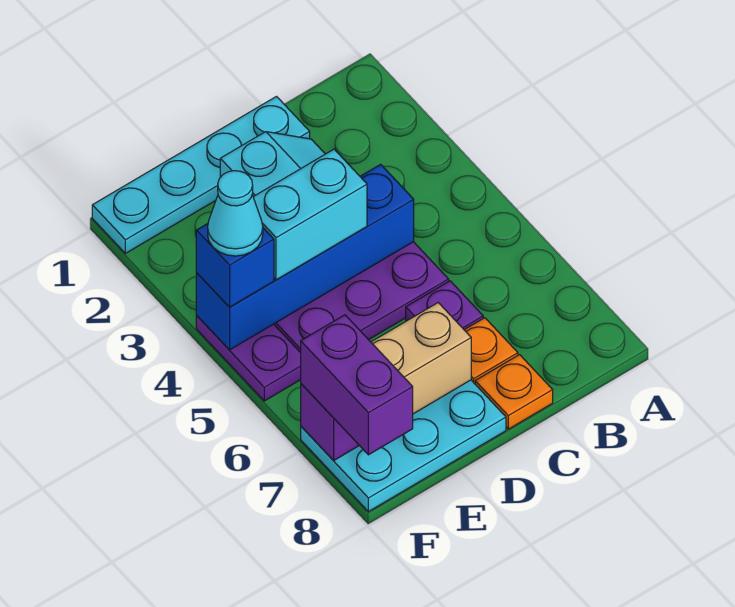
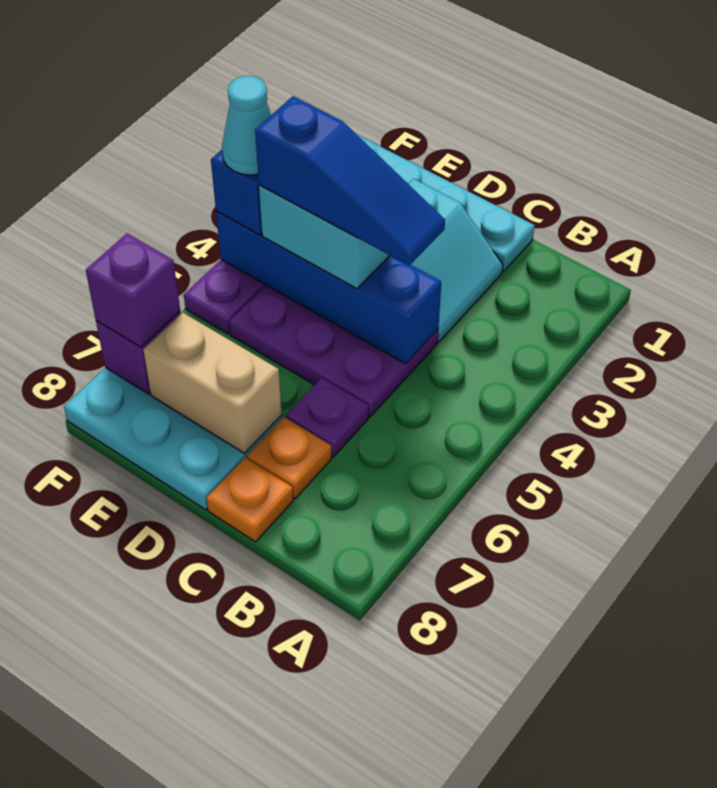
none -> blue 1x3 slope [255,96,445,265]
purple 1x2 brick [301,315,413,455] -> purple 1x1 brick [86,234,180,347]

